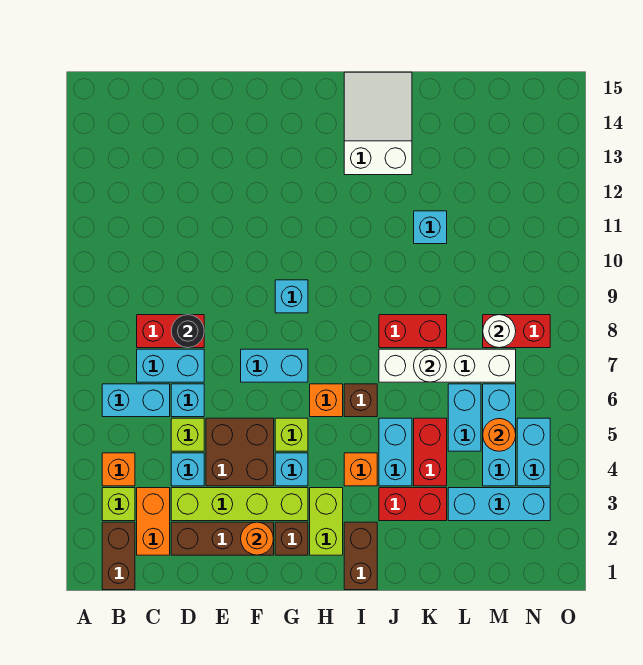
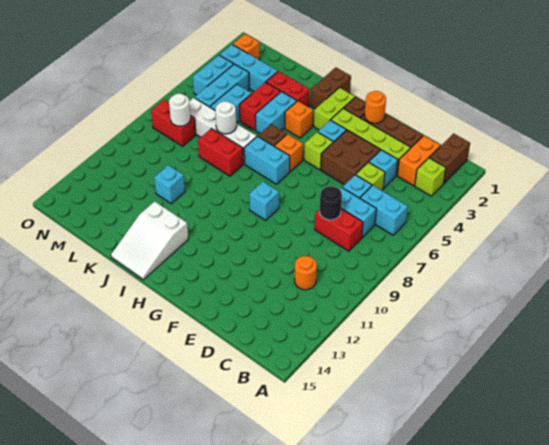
orange 1x1 brick [102,453,135,486] -> orange 1x1 brick moved to [233,34,260,60]
cyan 1x2 brick [241,349,308,382] -> cyan 1x2 brick moved to [244,136,290,184]
orange 1x1 round brick [483,419,516,451] -> orange 1x1 round brick moved to [294,256,317,290]

